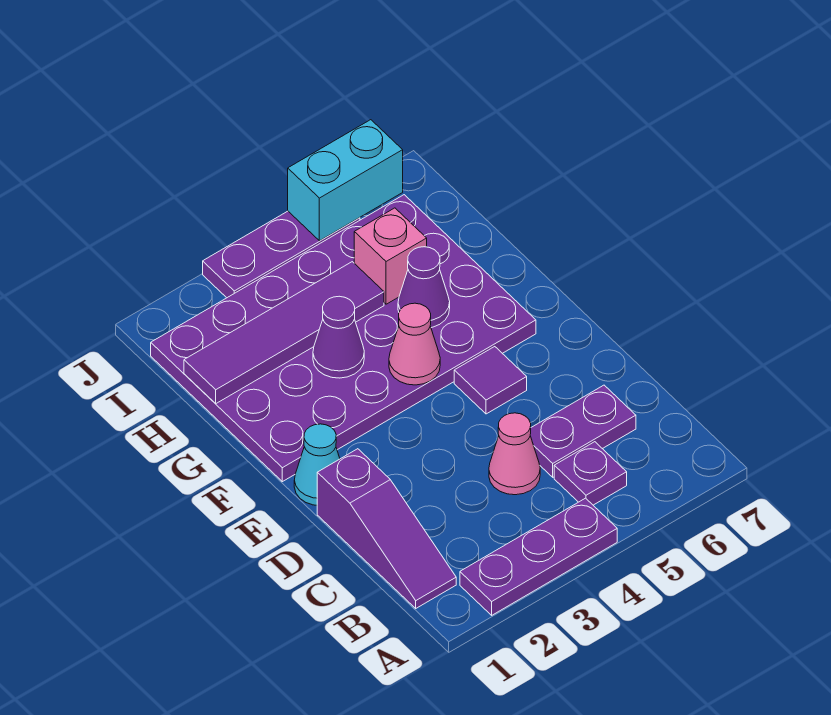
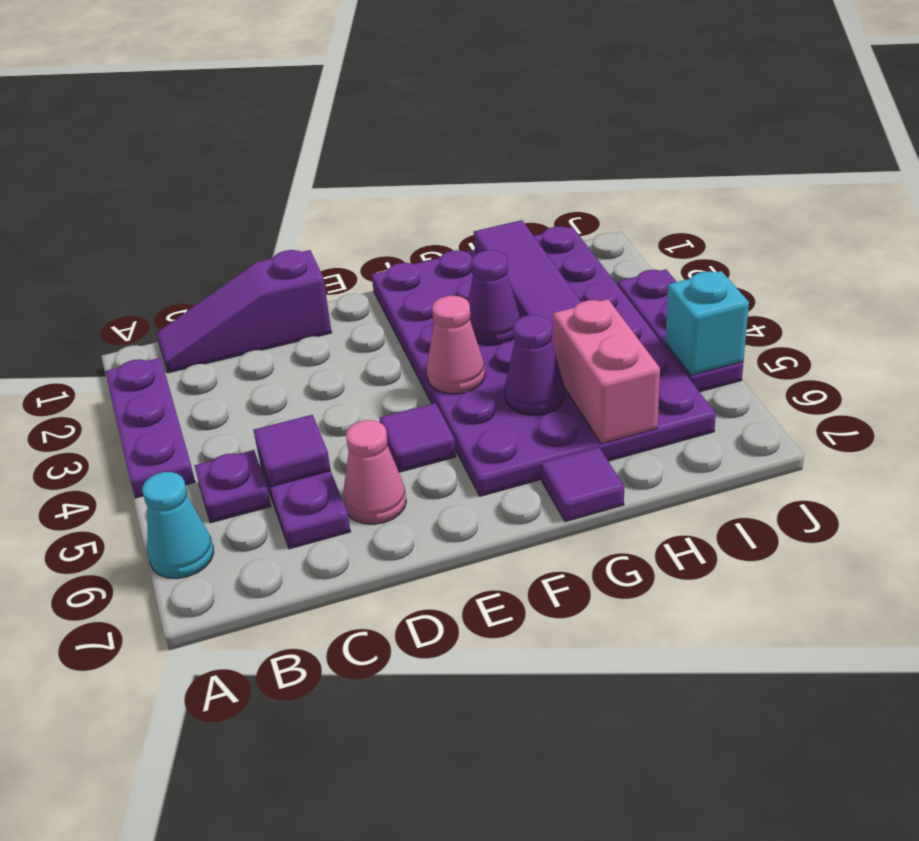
pink 1x1 cone [489,413,540,495] -> pink 1x1 cone moved to [343,420,406,524]
none -> purple 1x1 tile [253,415,331,487]
cyan 1x1 cone [294,424,340,505] -> cyan 1x1 cone moved to [142,472,214,579]
none -> purple 1x1 tile [541,447,624,522]
pink 1x1 brick [354,208,427,304] -> pink 1x2 brick [553,299,660,444]
cyan 1x2 brick [288,120,403,241] -> cyan 1x1 brick [665,271,749,375]

